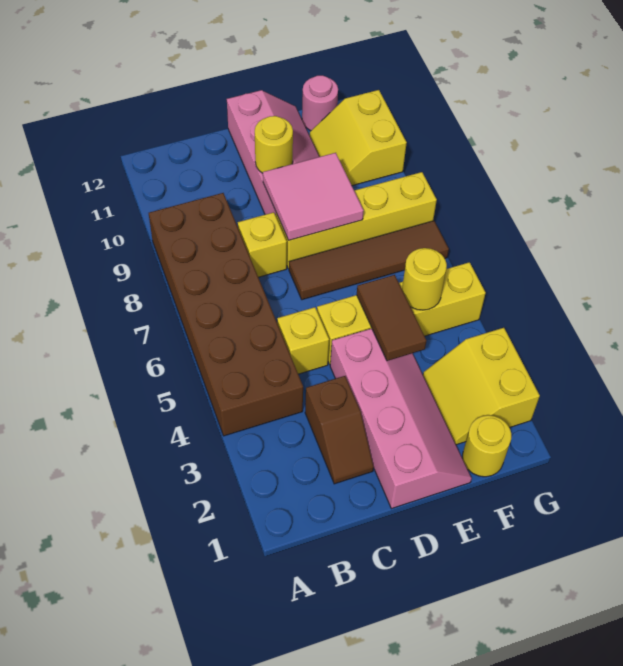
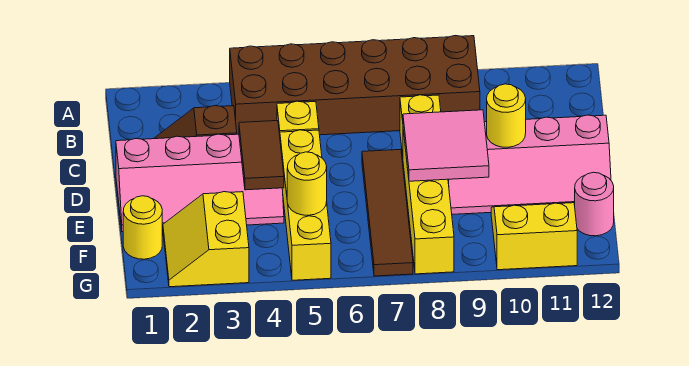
brown 1x2 tile [357,275,427,361] -> brown 1x2 tile turned to [239,121,284,190]
yellow 2x2 slope [423,328,540,445] -> yellow 2x2 slope turned to [163,192,249,287]

